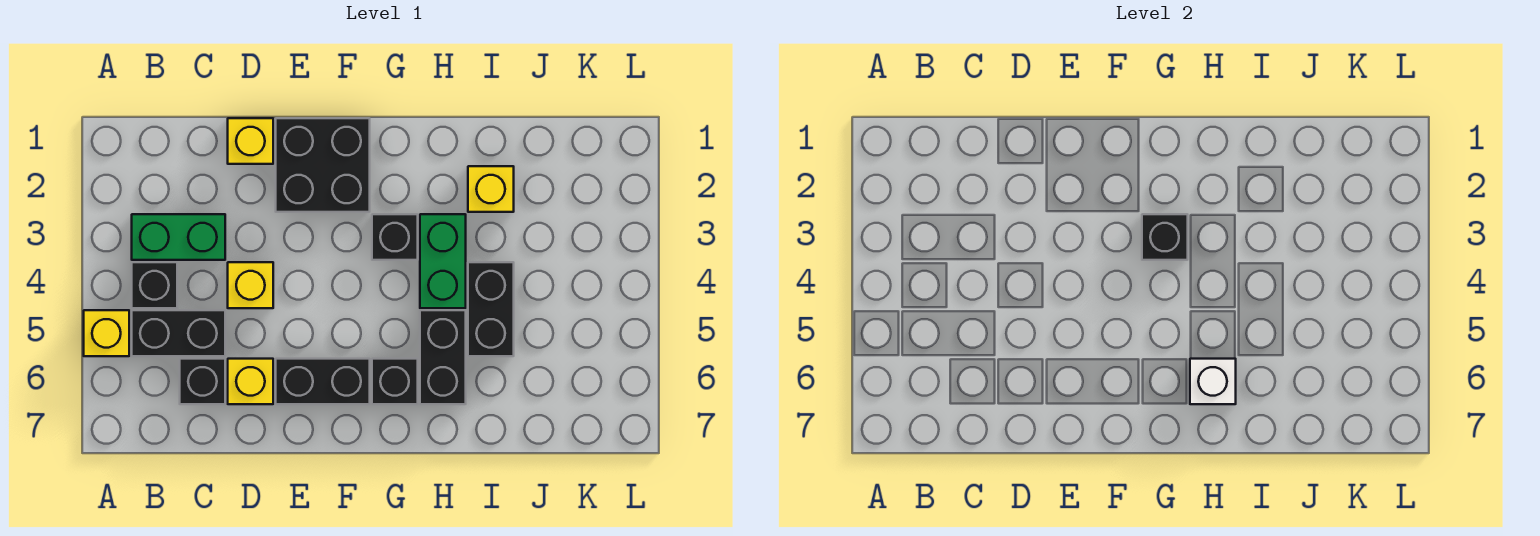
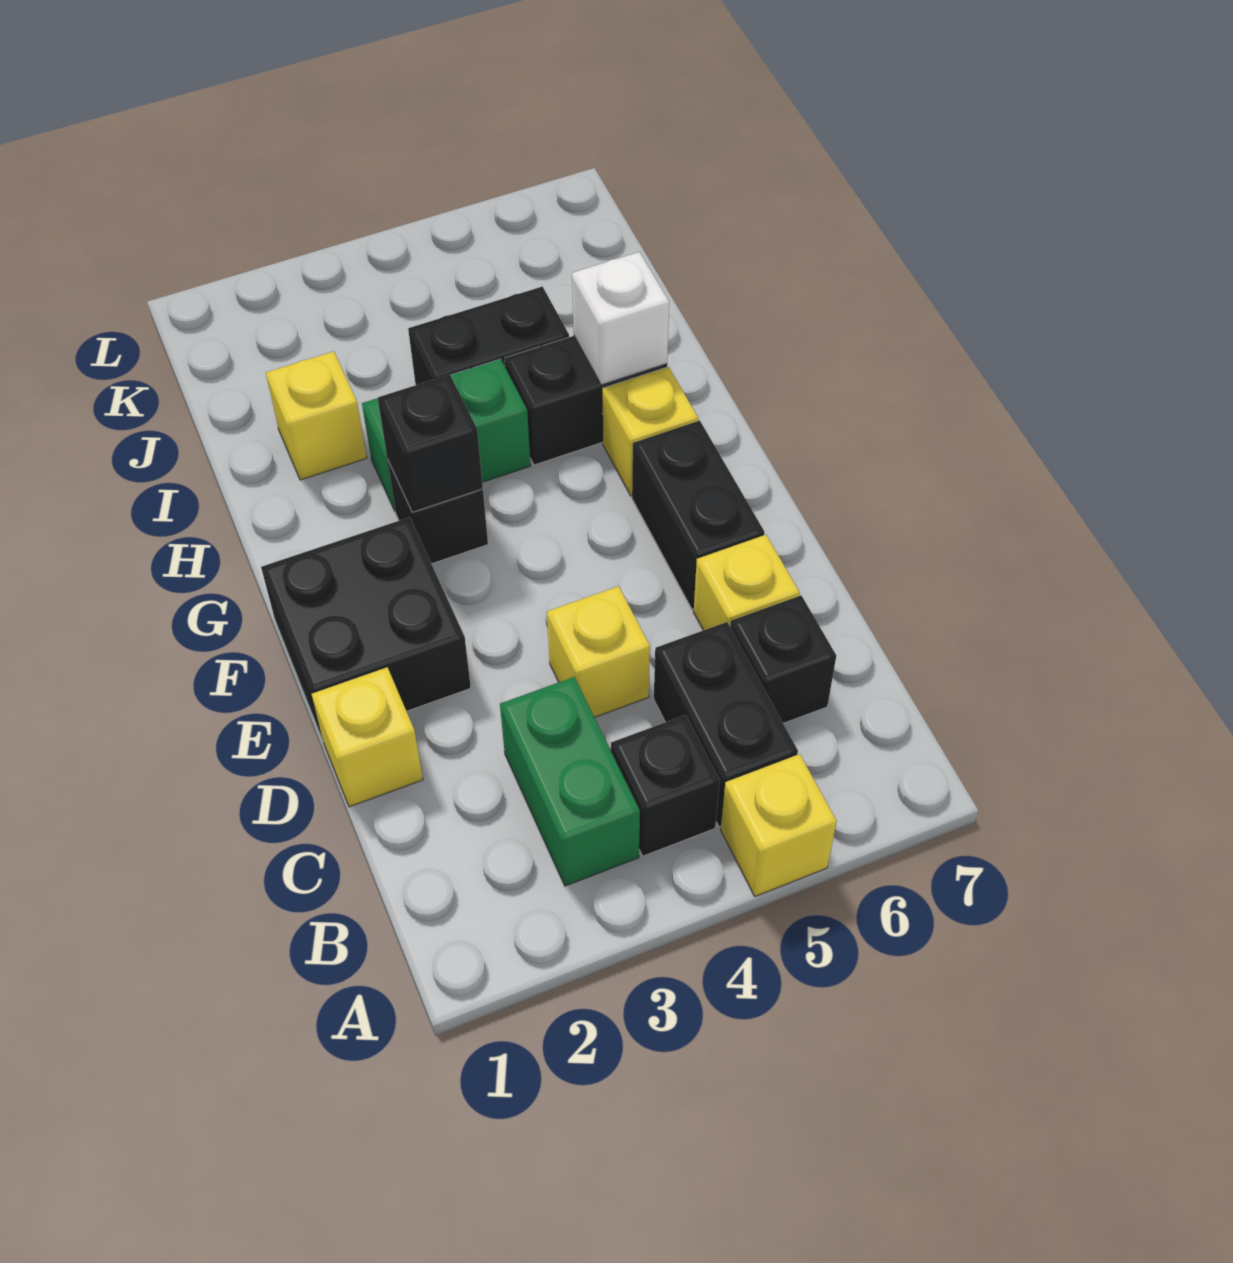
black 1x1 brick [372,359,418,404] -> yellow 1x1 brick [603,367,698,496]

